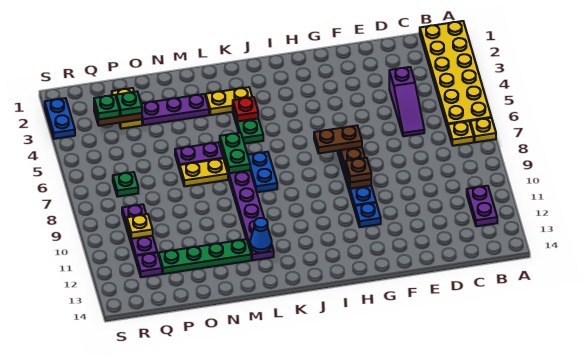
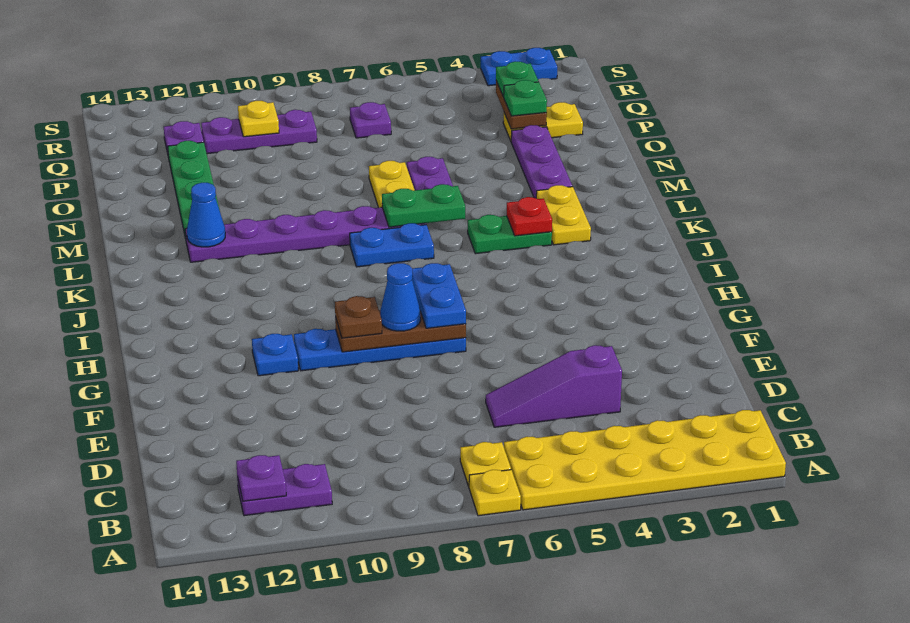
none -> purple 1x1 plate [236,455,286,501]
brown 1x2 plate [314,126,362,153] -> blue 1x2 plate [412,263,466,328]
none -> blue 1x1 cone [380,263,421,331]
green 1x1 plate [113,172,138,197] -> purple 1x1 plate [350,102,391,138]

